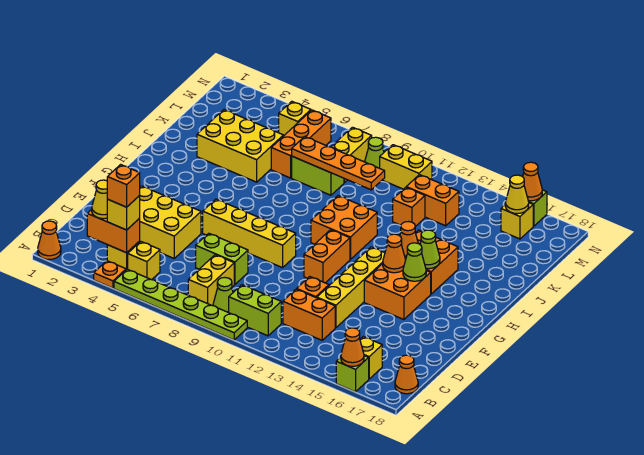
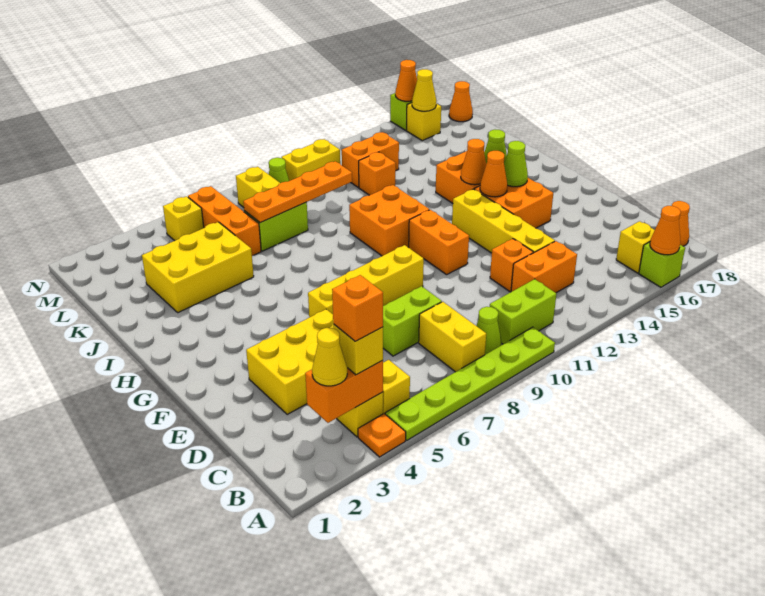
orange 1x1 cone [38,221,61,260] -> orange 1x1 cone moved to [449,81,473,122]

